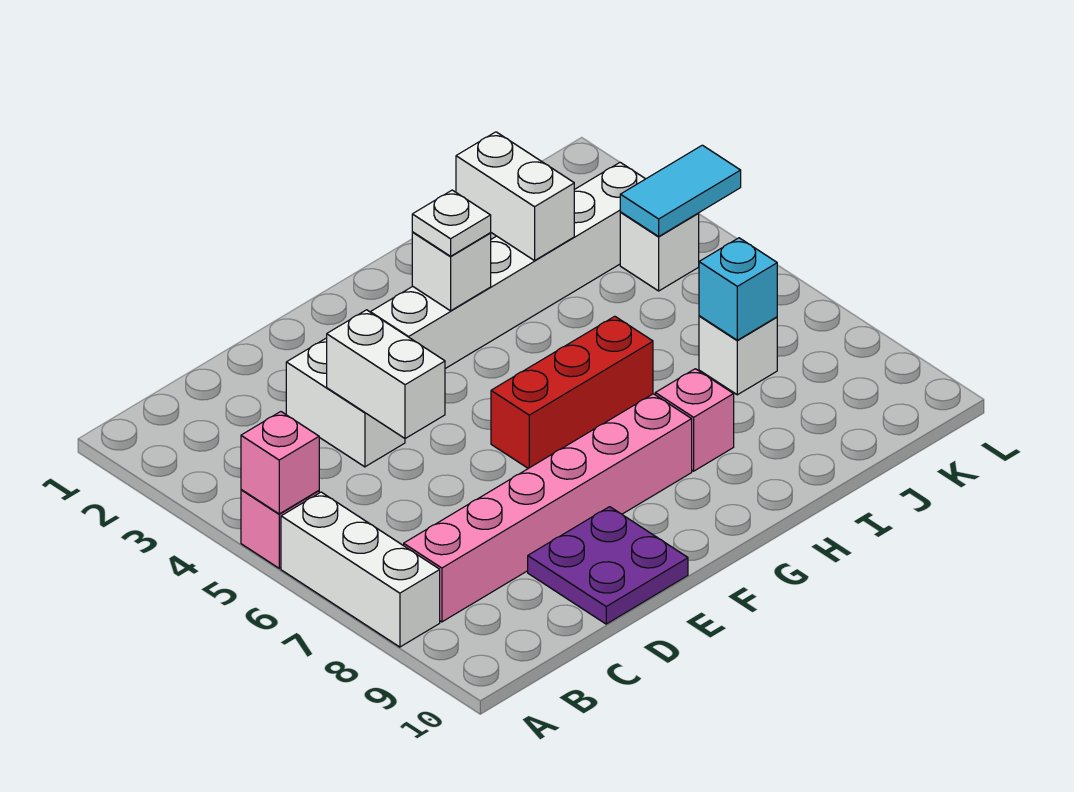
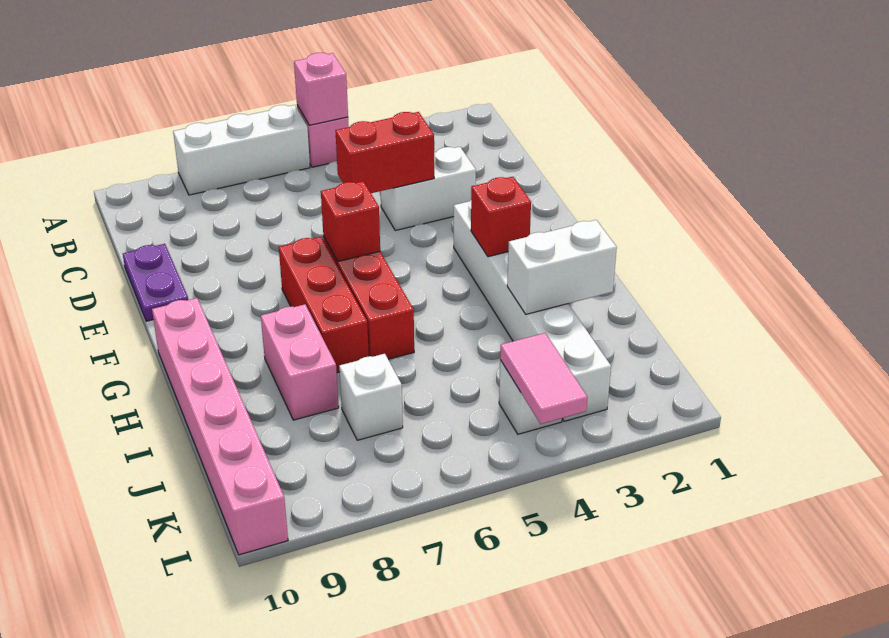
pink 1x6 brick [404,394,692,622] -> pink 1x6 brick moved to [152,298,288,555]
white 1x2 brick [327,310,445,439] -> red 1x2 brick [335,112,434,193]
purple 2x2 plate [528,507,688,624] -> purple 1x2 plate [123,244,188,321]
none -> red 1x1 brick [321,181,380,262]
none -> red 1x3 brick [279,237,369,373]
white 1x1 brick [412,232,491,311] -> red 1x1 brick [471,177,531,257]
white 1x1 plate [412,190,491,256] -> none
pink 1x1 brick [655,369,734,471] -> pink 1x2 brick [261,304,339,420]
cyan 1x1 brick [699,238,777,340] -> none
cyan 1x2 tile [620,145,741,236] -> pink 1x2 tile [500,333,587,424]

